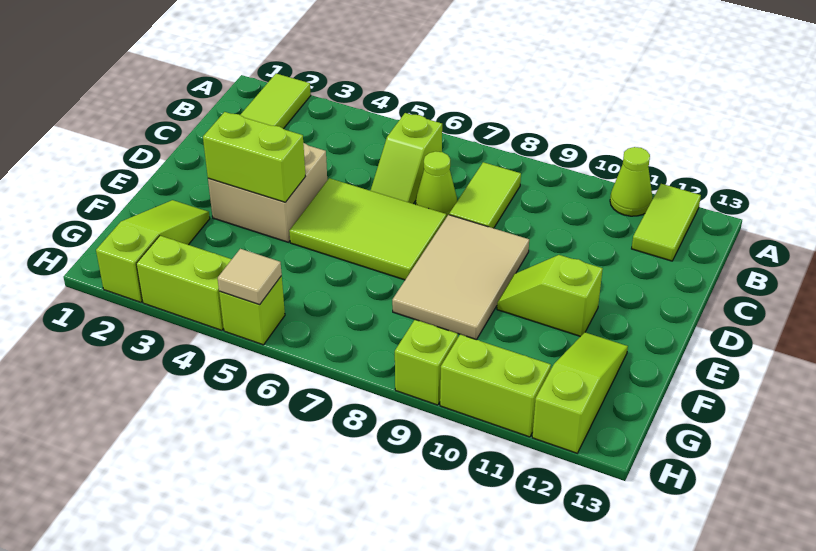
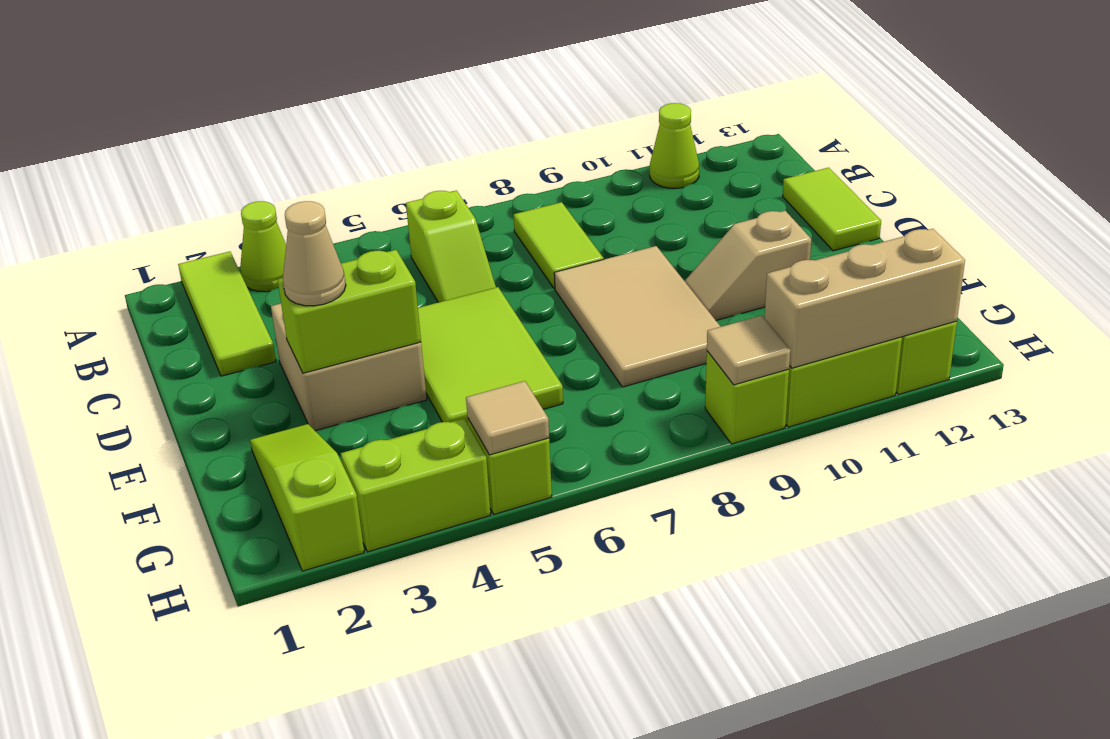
lime 1x2 tile [632,184,701,261] -> lime 1x2 tile moved to [783,168,881,251]
lime 1x1 cone [416,151,457,217] -> lime 1x1 cone moved to [240,201,286,292]
lime 2x3 tile [289,178,446,280] -> lime 2x3 tile turned to [418,287,563,424]
none -> tan 1x1 cone [283,201,346,306]
lime 1x2 slope [497,255,603,337] -> tan 1x2 slope [685,211,811,320]
none -> tan 1x1 tile [707,316,790,385]
none -> tan 1x3 brick [765,229,965,368]

